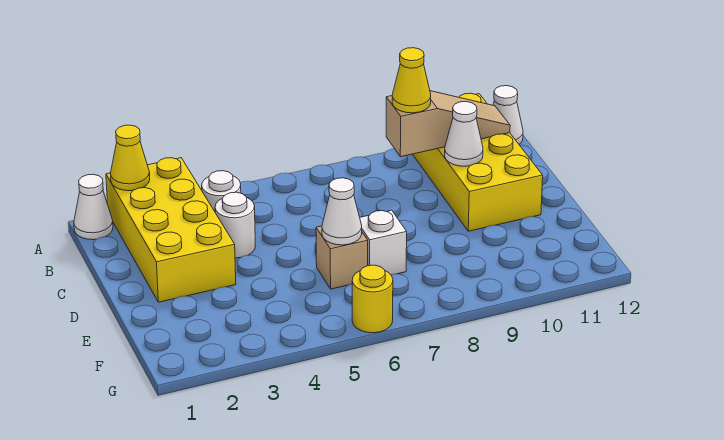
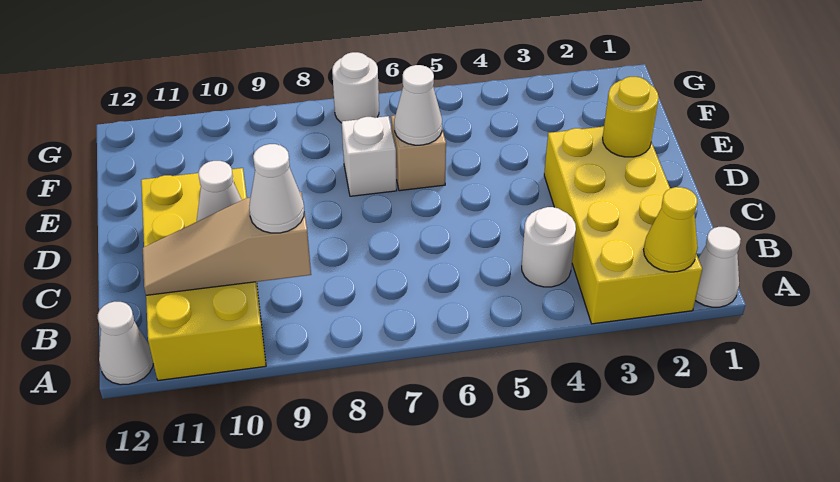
yellow 1x1 cone [392,48,431,113] -> white 1x1 cone [249,144,304,233]
white 1x1 round brick [215,192,255,258] -> white 1x1 round brick moved to [332,52,379,123]
yellow 1x1 round brick [352,265,393,333] -> yellow 1x1 round brick moved to [603,77,659,157]

